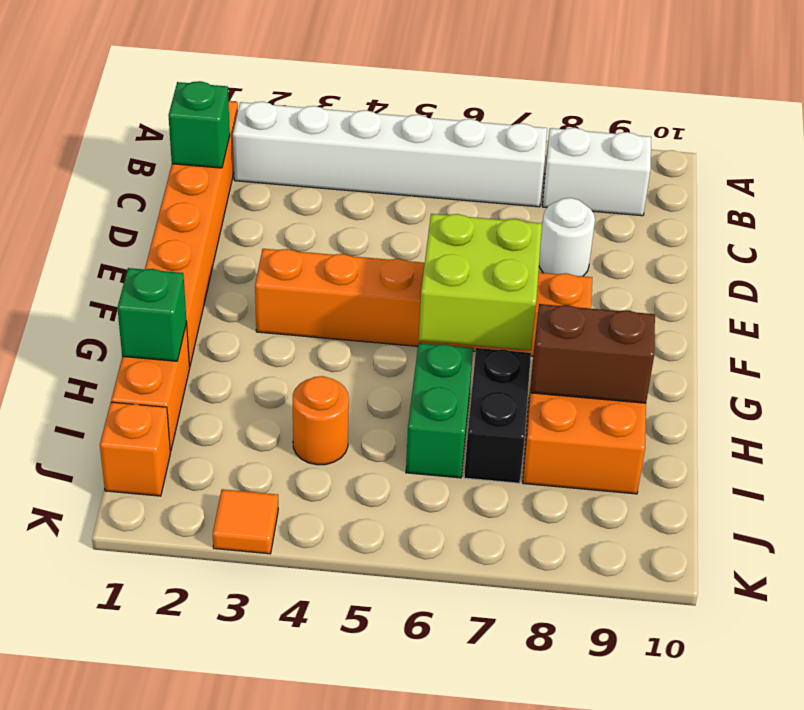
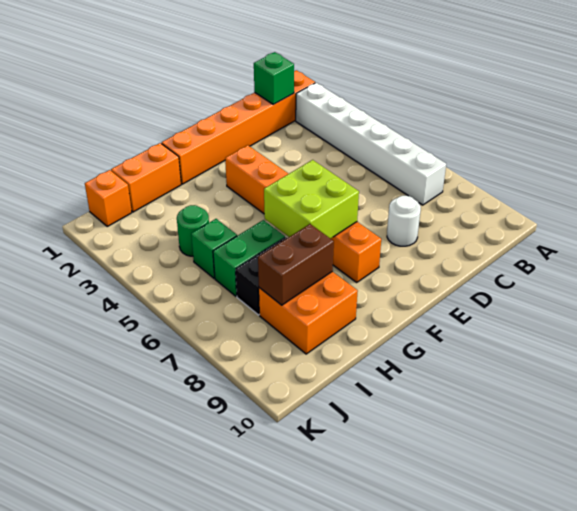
white 1x2 brick [542,128,651,216] -> none
green 1x1 brick [117,268,187,361] -> green 1x1 brick moved to [191,219,237,278]
brown 1x2 brick [531,304,655,403] -> brown 1x2 brick turned to [258,224,334,305]
orange 1x1 round brick [293,376,349,465] -> green 1x1 round brick [177,205,209,256]
orange 1x1 tile [213,489,278,554] -> none

